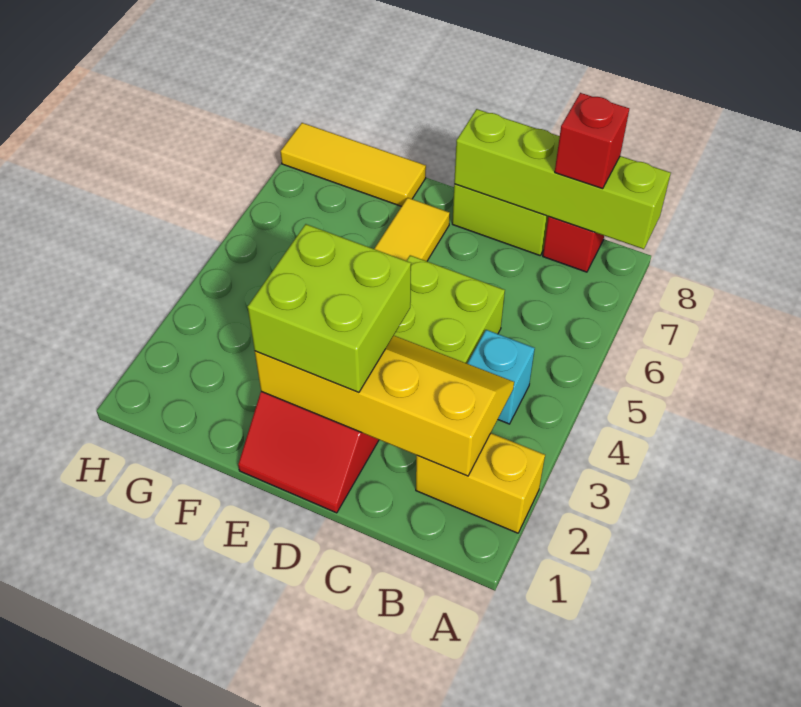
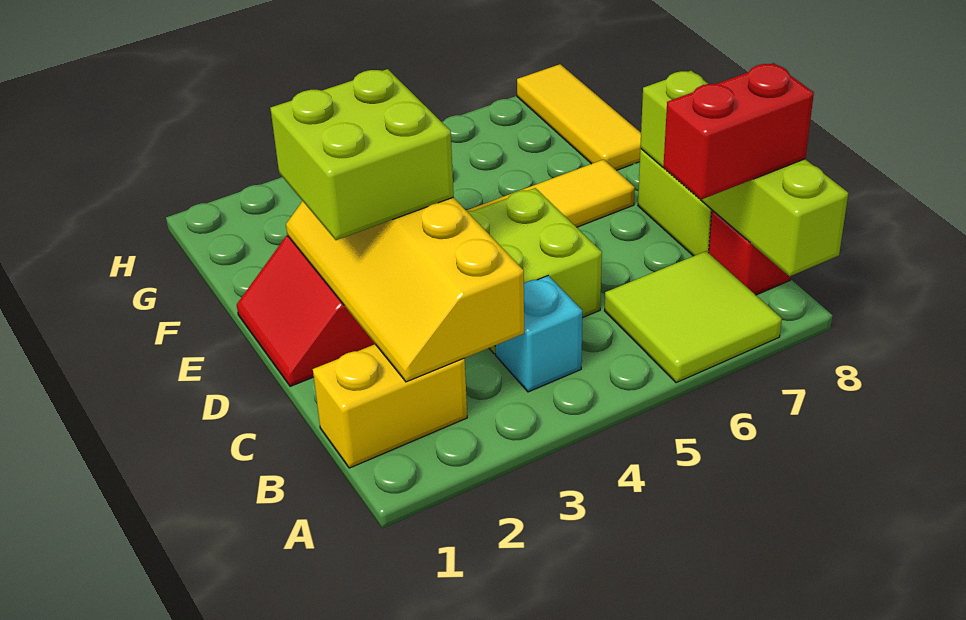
yellow 1x2 brick [416,433,545,533] -> yellow 1x2 brick turned to [313,344,467,468]
none -> lime 2x2 tile [605,251,782,383]
yellow 2x4 slope [255,336,514,476] -> yellow 2x4 slope turned to [286,198,524,382]
red 1x1 brick [555,93,629,189] -> red 1x2 brick [663,63,814,200]

